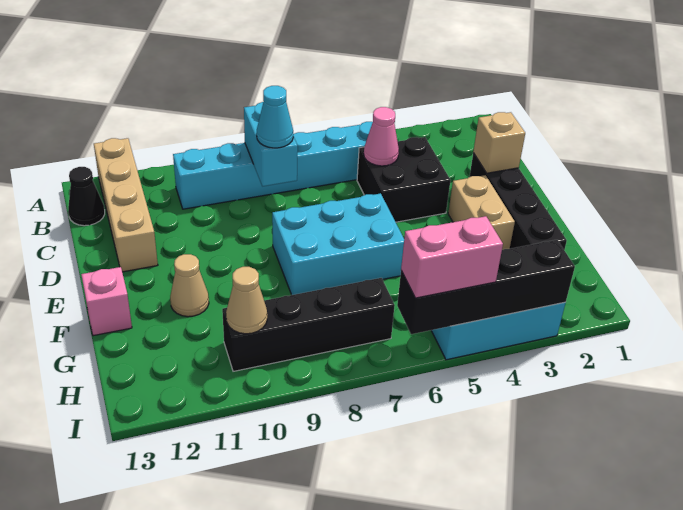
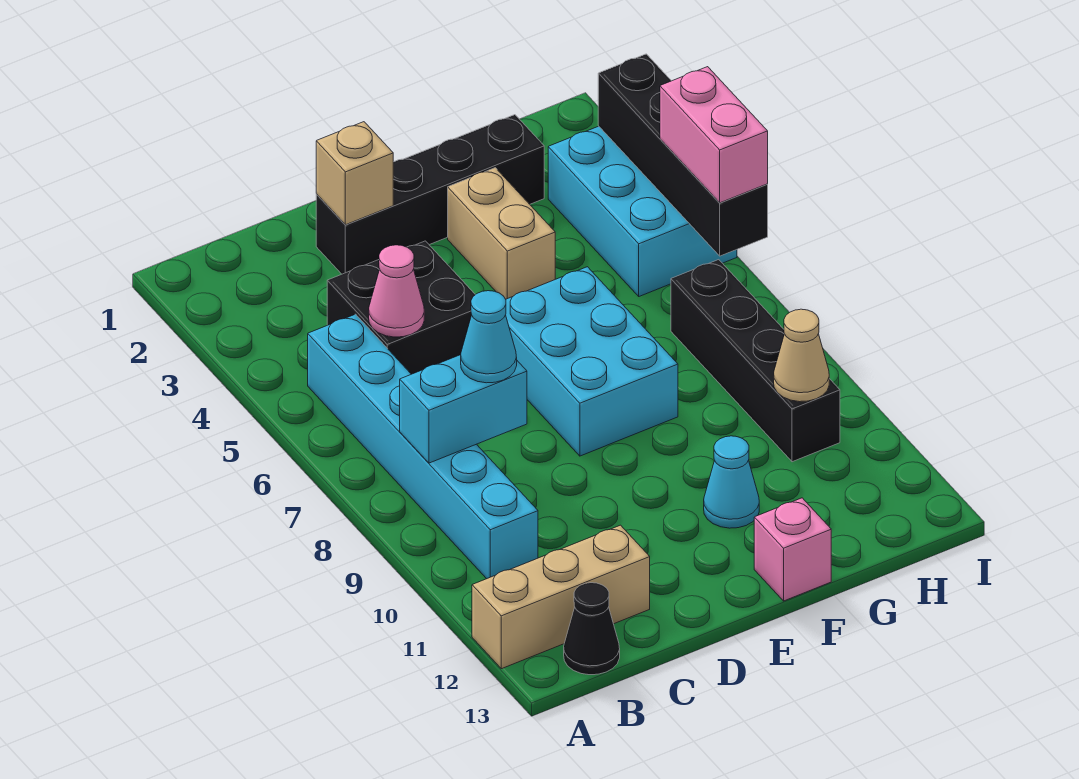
tan 1x4 brick [94,138,158,272] -> tan 1x3 brick [472,525,650,669]
tan 1x2 brick [448,175,515,250] -> tan 1x2 brick turned to [448,168,555,299]
tan 1x1 cone [170,254,209,317] -> cyan 1x1 cone [704,436,759,528]

